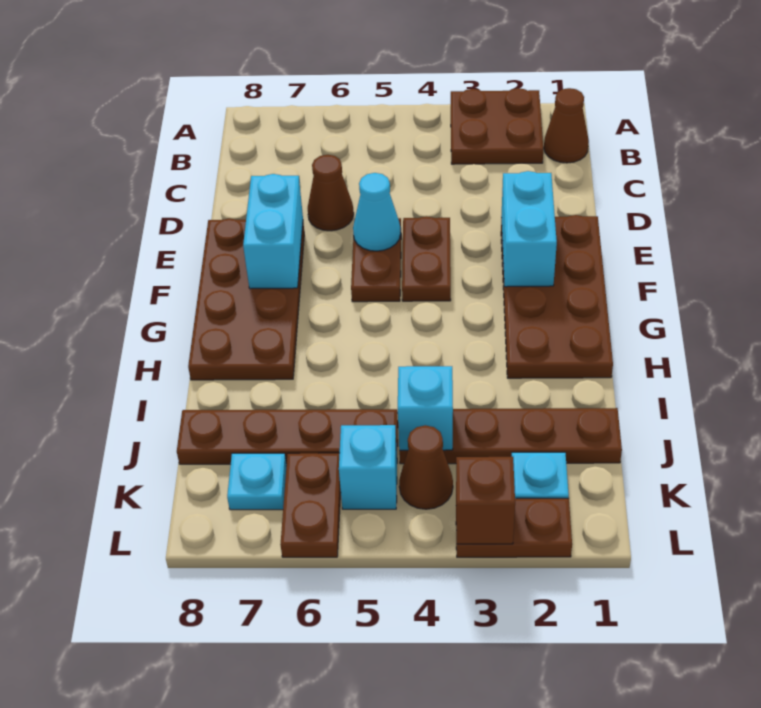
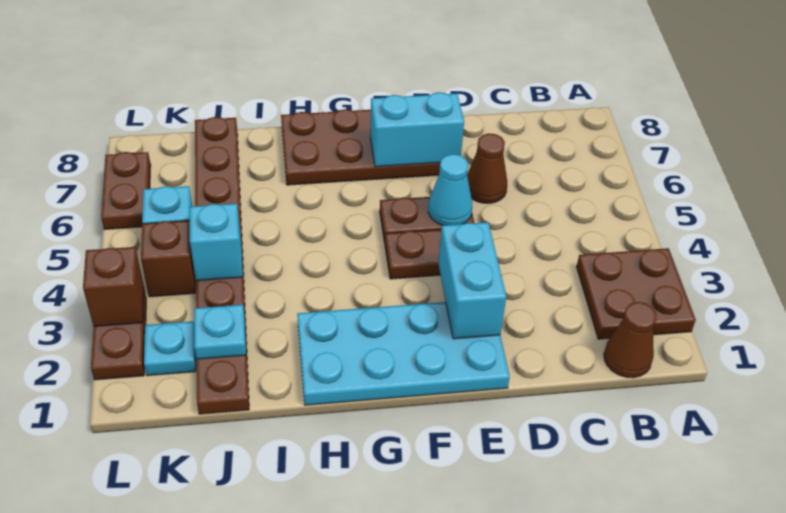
brown 2x4 plate [501,215,613,378] -> cyan 2x4 plate [297,302,510,405]
cyan 1x2 brick [501,171,557,287] -> cyan 1x2 brick turned to [439,222,506,339]
brown 1x1 cone [399,425,453,509] -> brown 1x1 brick [141,221,196,297]
brown 1x2 plate [280,453,341,557] -> brown 1x2 plate turned to [101,152,151,230]
cyan 1x1 plate [227,453,286,510] -> cyan 1x1 plate moved to [194,305,246,359]

